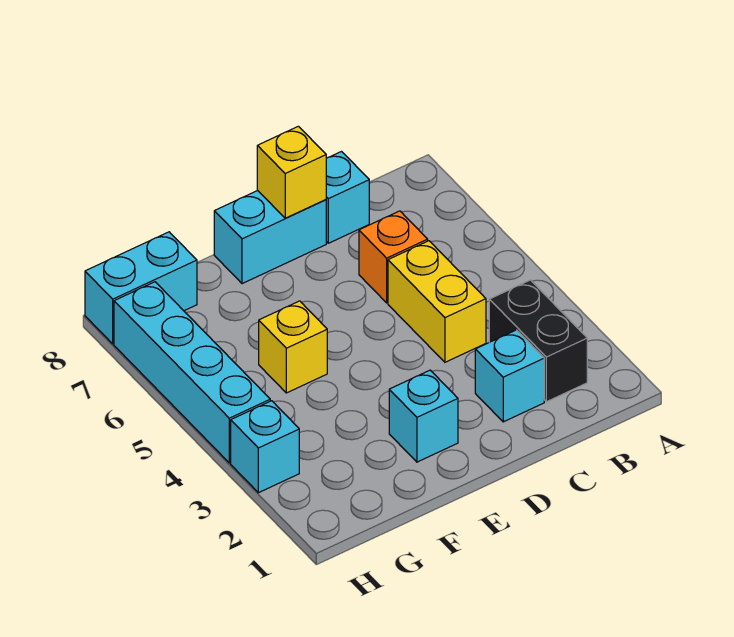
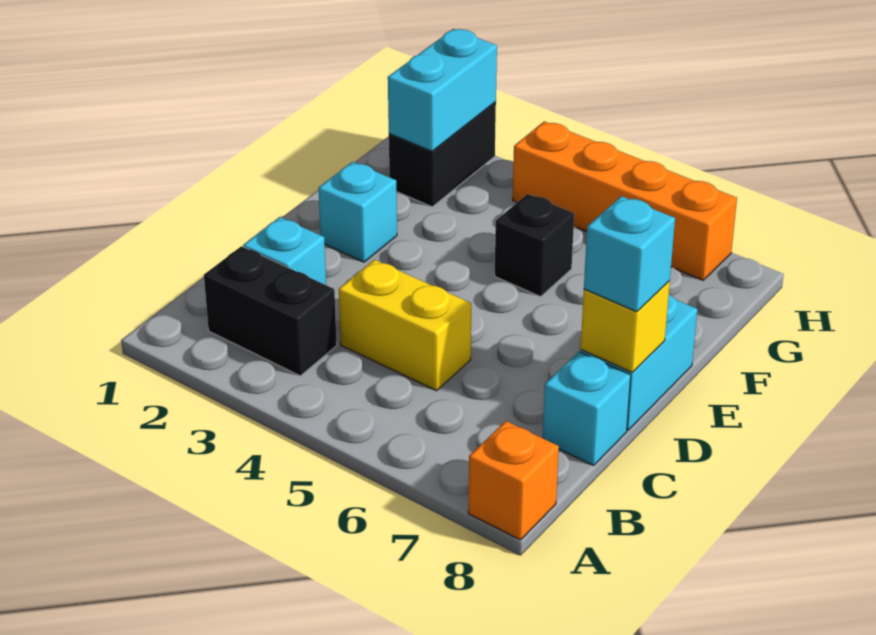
orange 1x1 brick [359,211,428,303] -> orange 1x1 brick moved to [468,421,559,540]
yellow 1x1 brick [259,301,327,393] -> black 1x1 brick [495,194,574,297]
none -> black 1x2 brick [389,102,496,207]
cyan 1x2 brick [85,232,197,344] -> cyan 1x2 brick moved to [388,29,497,151]
cyan 1x1 brick [231,401,299,493] -> cyan 1x1 brick moved to [584,196,675,312]
cyan 1x4 brick [114,282,270,463] -> orange 1x4 brick [513,121,737,280]

